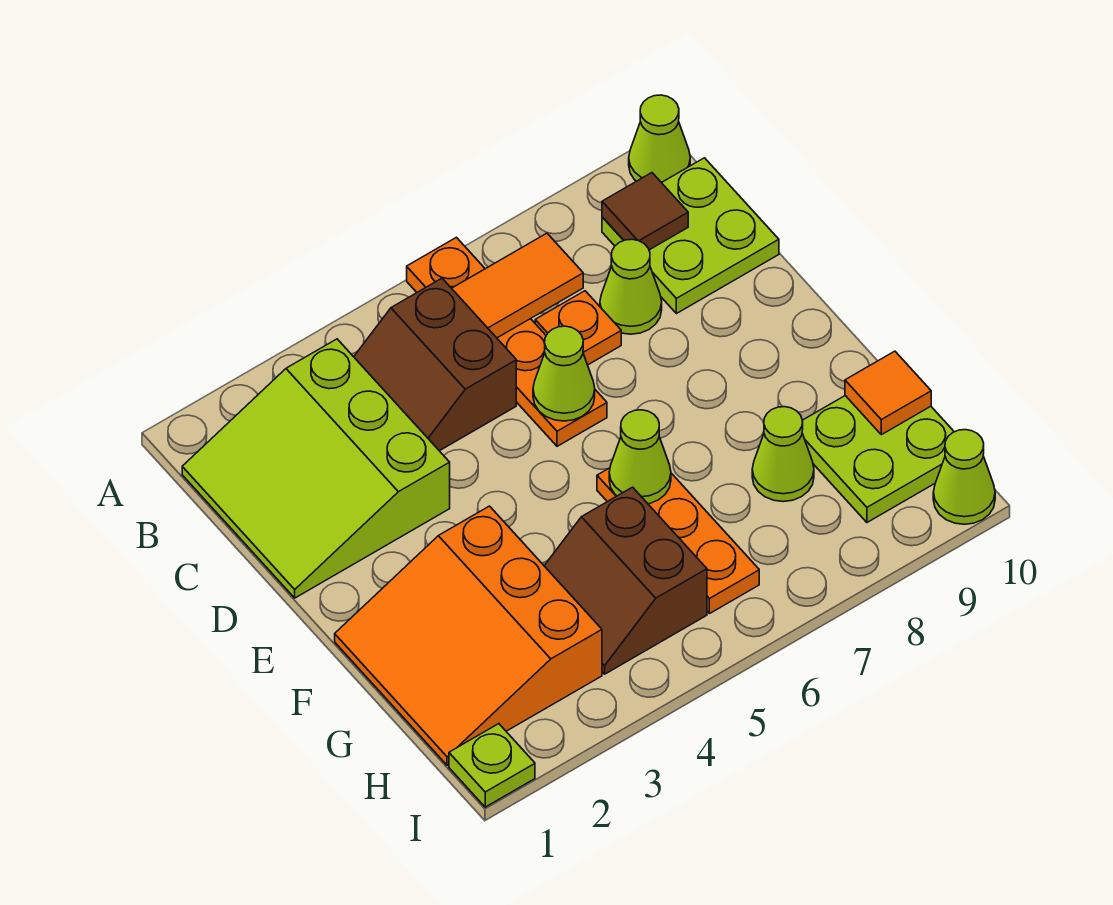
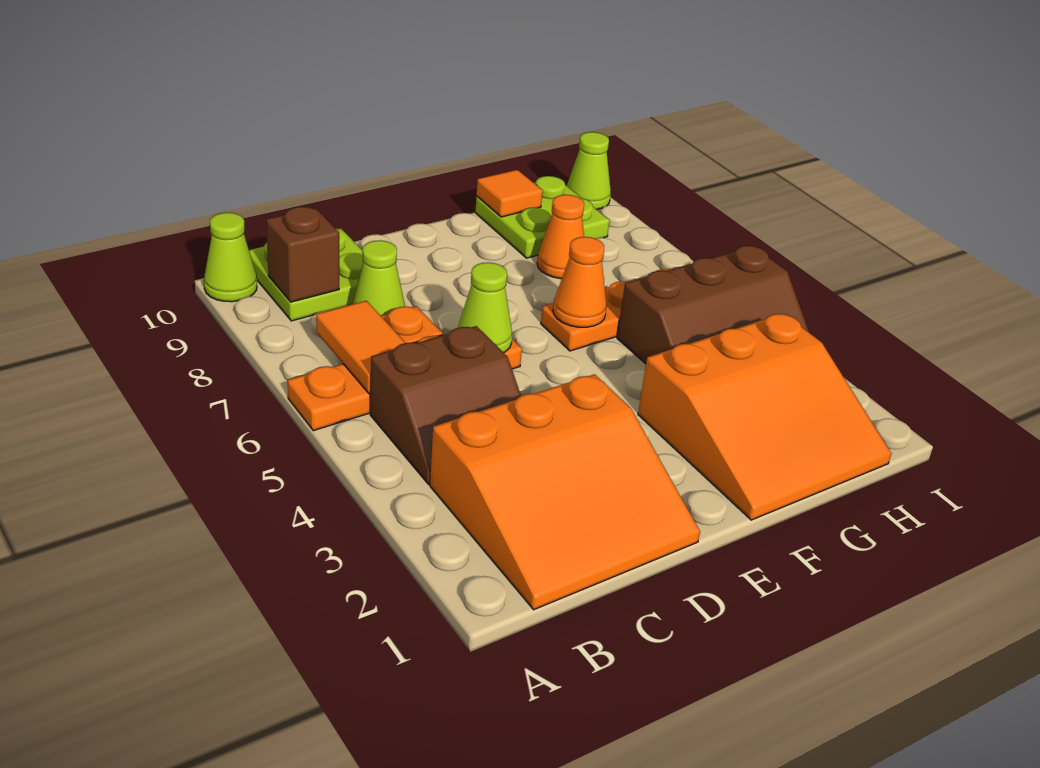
lime 3x3 slope [182,339,450,598] -> orange 3x3 slope [430,374,700,610]
brown 1x1 tile [602,173,688,250] -> brown 1x1 brick [266,207,339,302]
lime 1x1 cone [609,410,671,504] -> orange 1x1 cone [553,237,607,327]
brown 2x2 slope [544,487,707,674] -> brown 2x3 slope [617,246,809,364]
lime 1x1 cone [752,407,814,502] -> orange 1x1 cone [537,195,584,279]
lime 1x1 plate [449,724,535,807] -> none

